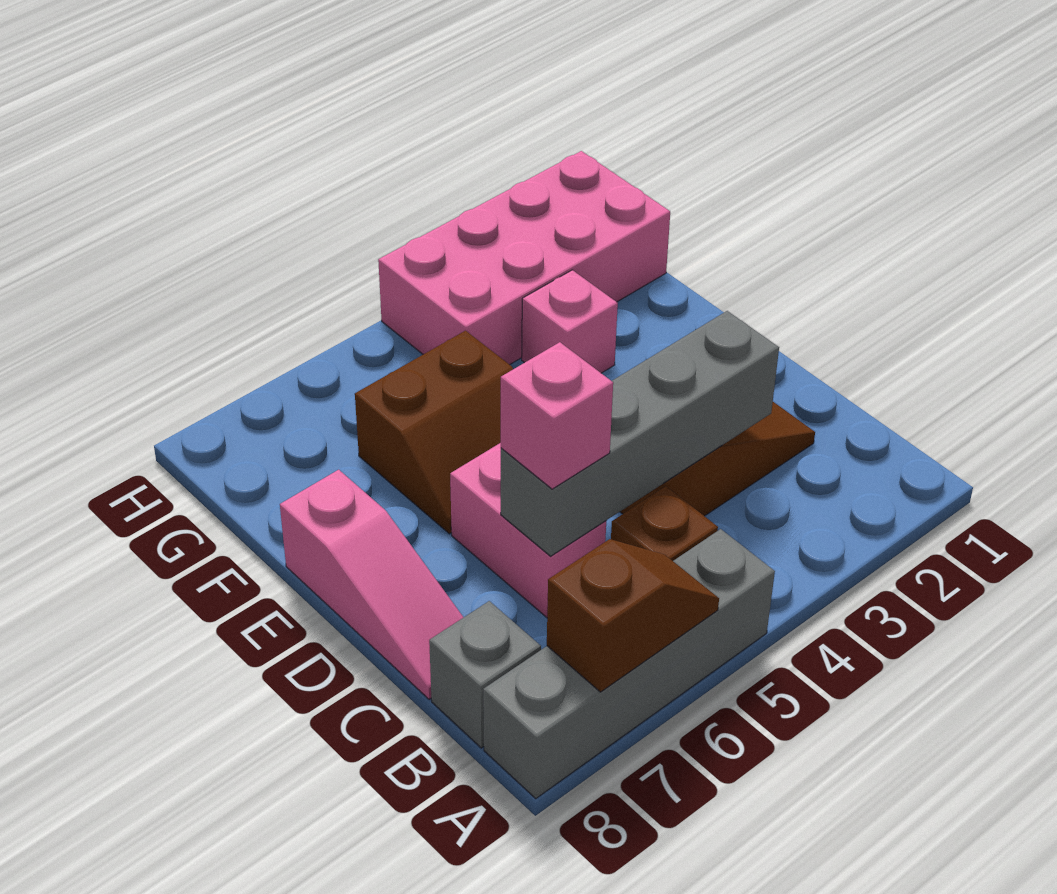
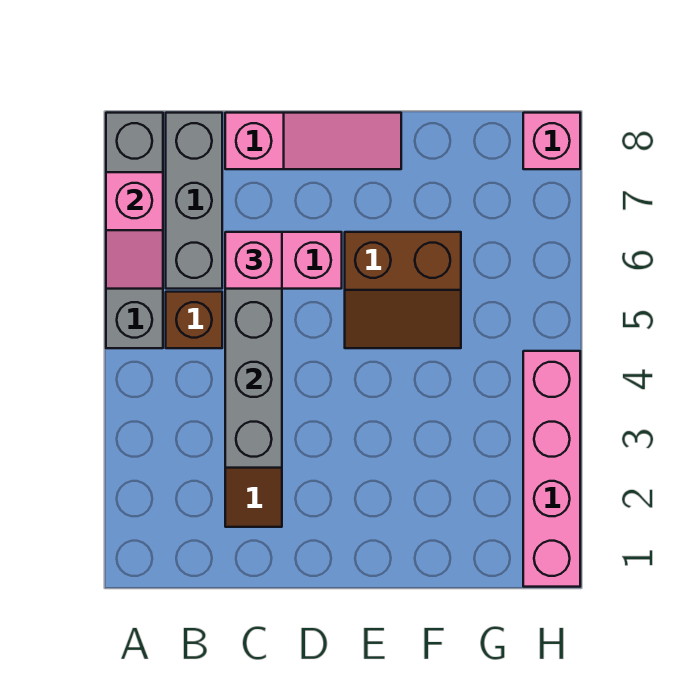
brown 1x2 slope [547,539,719,692] -> pink 1x2 slope [106,172,163,289]
grey 1x1 brick [429,601,541,748] -> grey 1x3 brick [166,113,222,289]
pink 1x3 slope [280,470,463,699] -> pink 1x3 slope turned to [225,113,401,169]
brown 2x2 slope [355,331,513,534] -> brown 2x2 slope turned to [345,232,461,348]
pink 1x1 brick [522,270,618,373] -> pink 1x1 brick moved to [523,113,580,169]
pink 2x4 brick [378,151,670,365] -> pink 1x4 brick [523,351,580,587]

